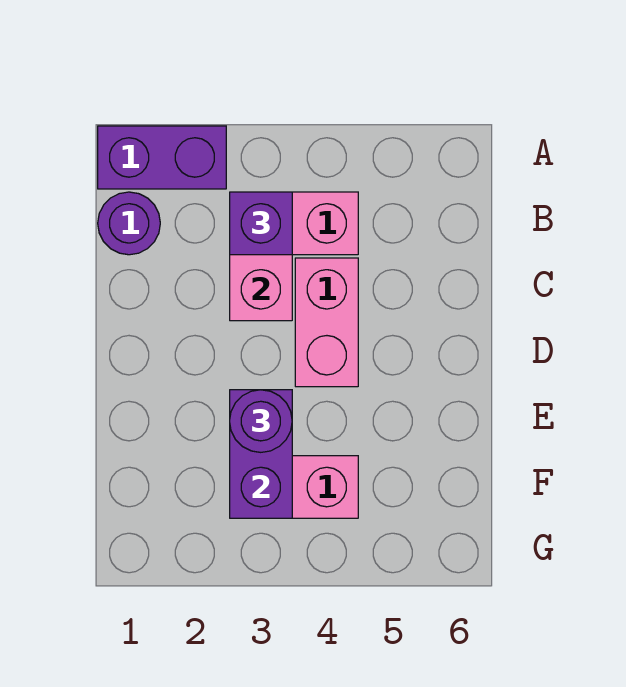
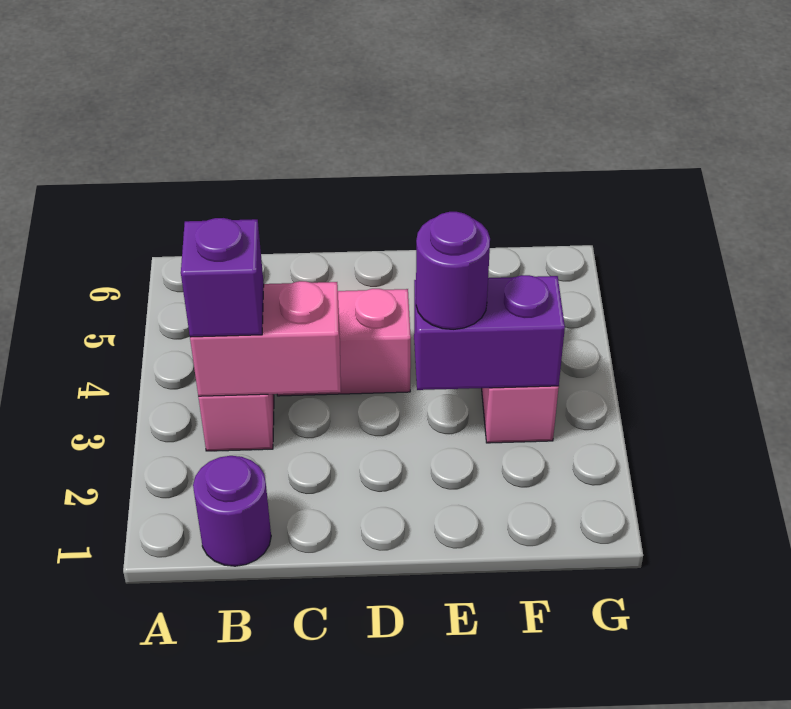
purple 1x2 brick [98,126,226,189] -> none

